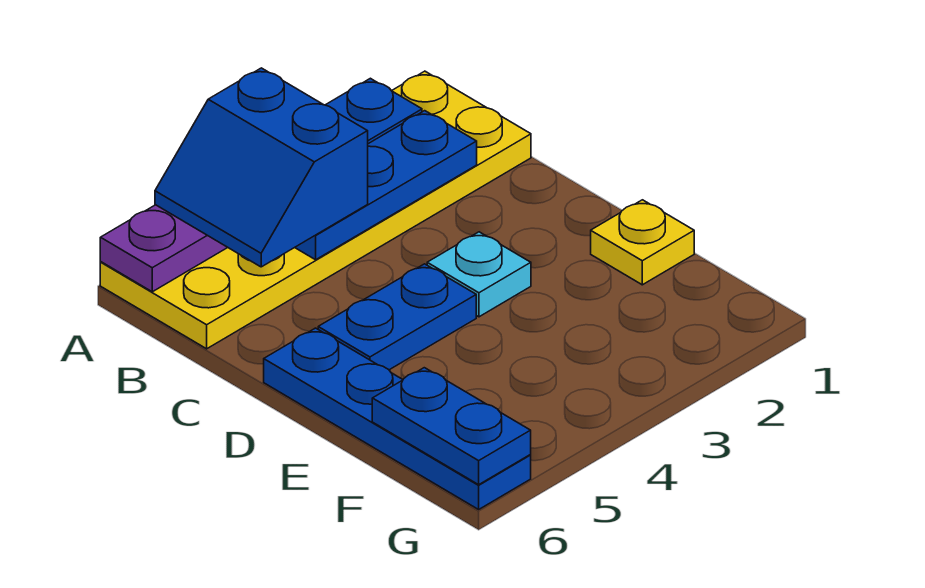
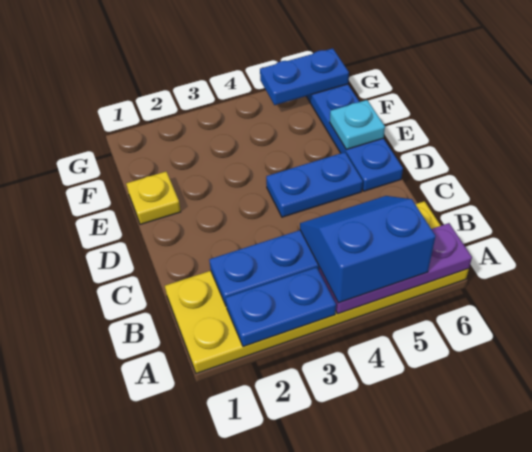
blue 2x2 slope [155,68,368,267] -> blue 2x2 slope turned to [300,196,436,303]
cyan 1x1 plate [427,232,531,317] -> cyan 1x1 plate moved to [330,100,385,149]
blue 1x2 plate [372,368,531,485] -> blue 1x2 plate turned to [260,48,349,105]

